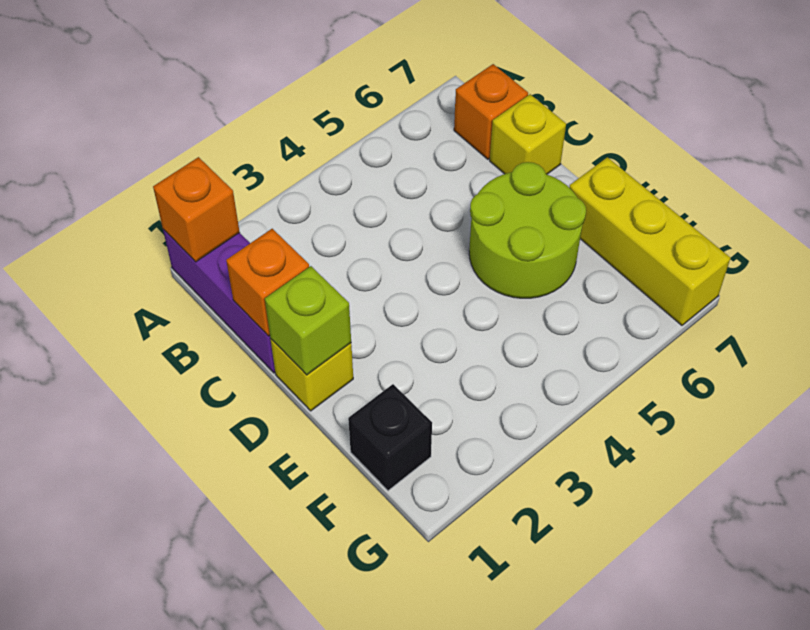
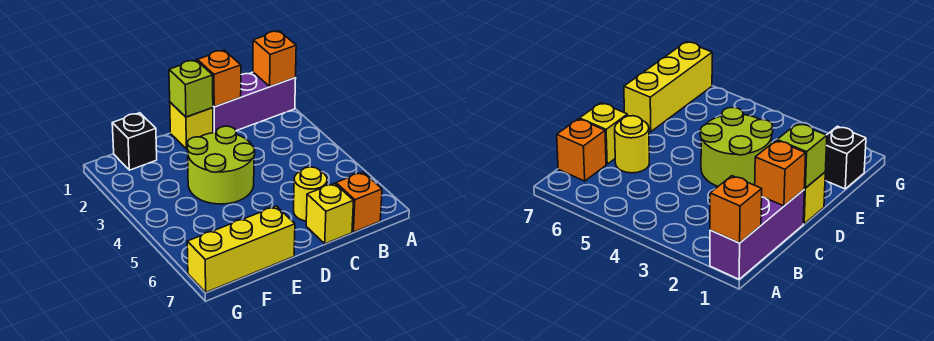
none -> yellow 1x1 round brick [294,167,327,221]
lime 2x2 round brick [469,162,586,298] -> lime 2x2 round brick moved to [187,126,255,204]

